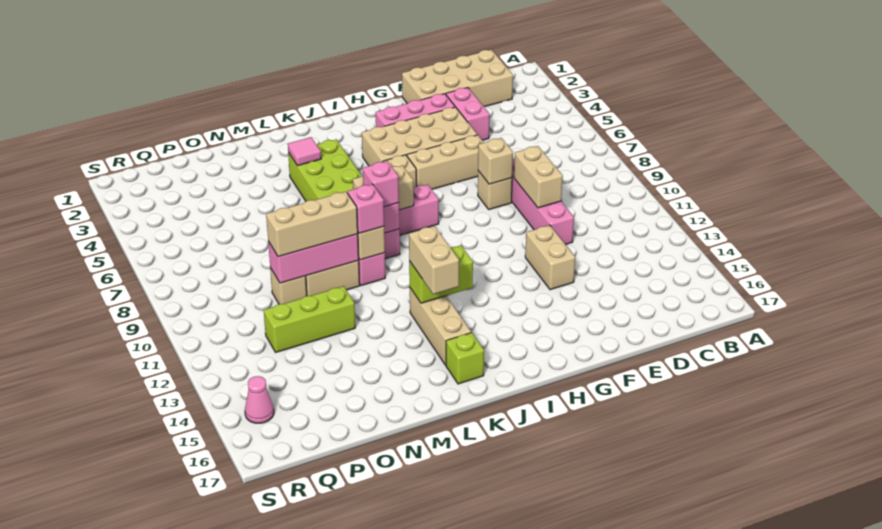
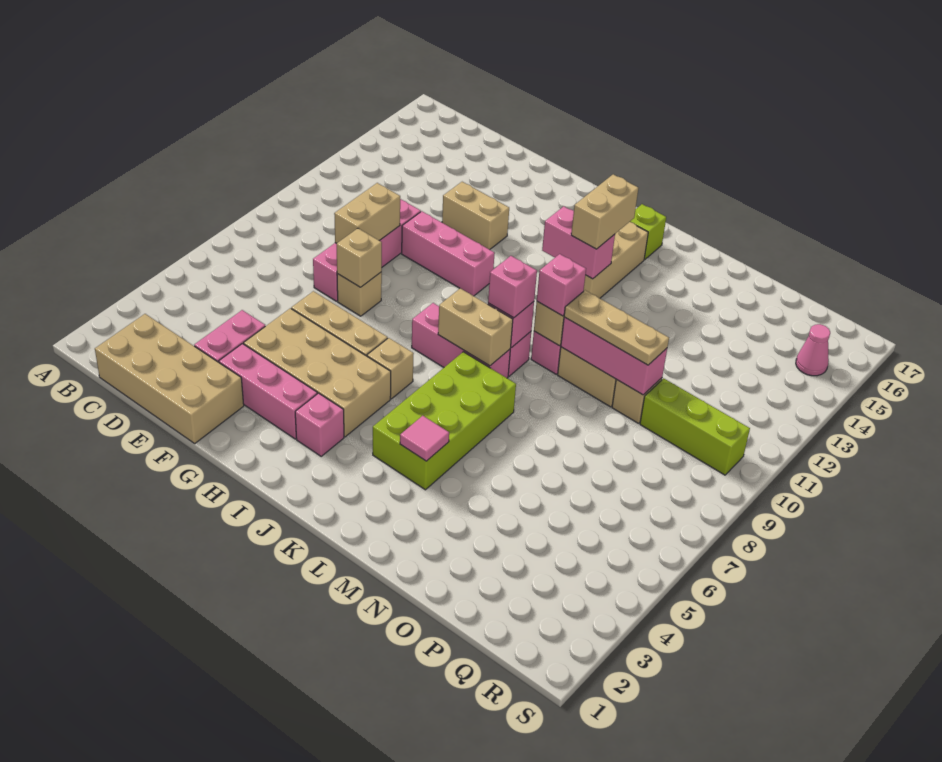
none -> pink 1x3 brick [402,211,495,296]
tan 1x2 brick [525,225,575,290] -> tan 1x2 brick turned to [442,182,509,250]
none -> pink 1x1 brick [295,393,344,456]
lime 1x2 brick [409,245,473,303] -> pink 1x2 brick [542,206,615,279]
tan 1x3 brick [266,192,358,257] -> tan 1x3 plate [564,290,669,365]
lime 1x3 brick [264,286,355,352] -> lime 1x3 brick moved to [640,378,750,475]

